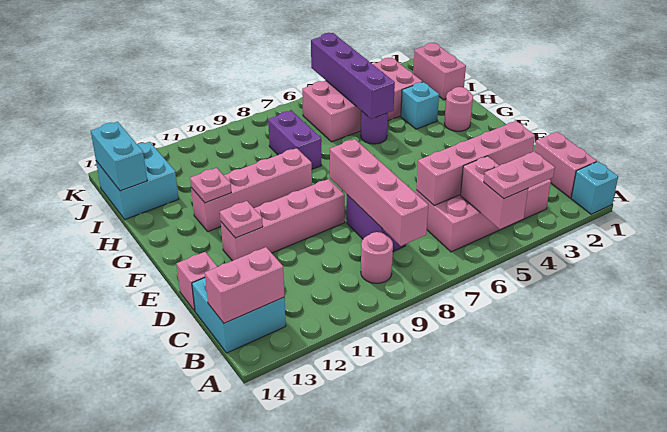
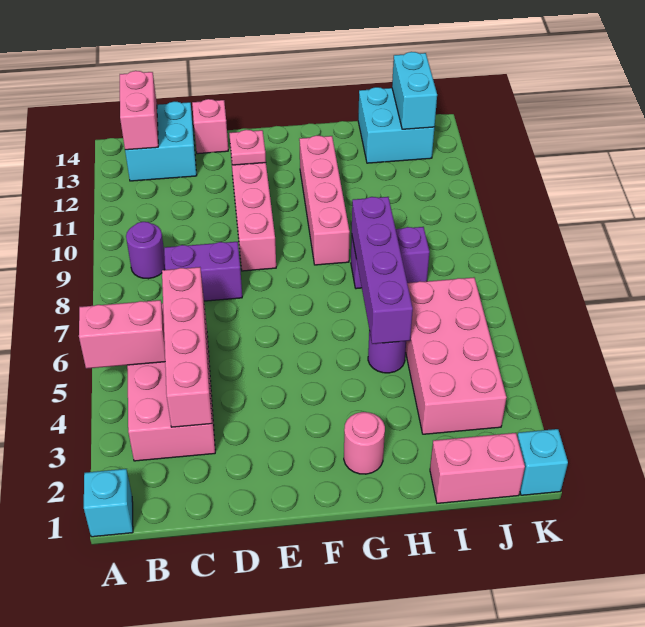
pink 1x2 plate [484,152,555,199] -> none
pink 1x2 brick [534,132,597,198] -> none
pink 1x4 brick [330,139,428,246] -> none
pink 1x1 round brick [361,232,393,283] -> purple 1x1 round brick [126,222,165,279]
pink 1x1 plate [190,168,231,203] -> none
cyan 1x1 brick [401,82,439,129] -> cyan 1x1 brick moved to [517,429,568,495]
purple 1x4 brick [311,33,395,119] -> purple 1x4 brick turned to [352,197,413,344]
cyan 1x2 brick [91,122,147,191] -> cyan 1x2 brick turned to [392,52,437,129]

